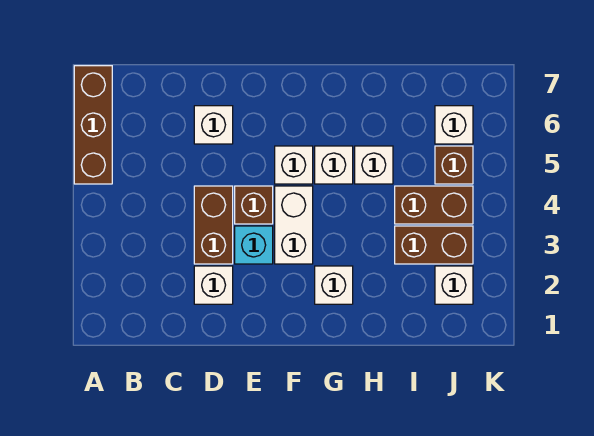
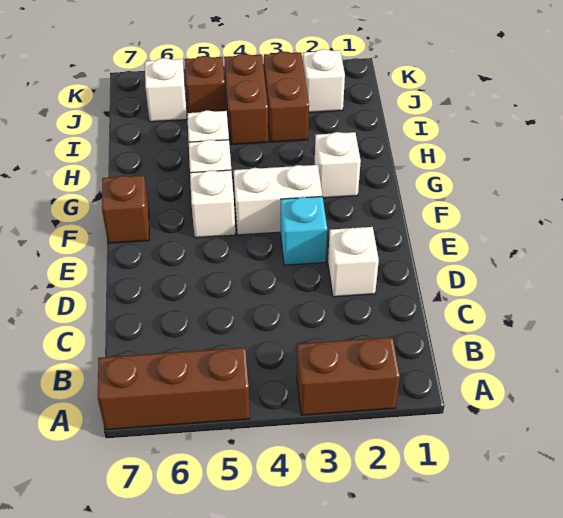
brown 1x2 brick [194,186,233,264] -> brown 1x2 brick moved to [297,337,400,415]
white 1x1 brick [194,106,233,144] -> none
brown 1x1 brick [235,186,273,224] -> brown 1x1 brick moved to [102,175,149,243]

